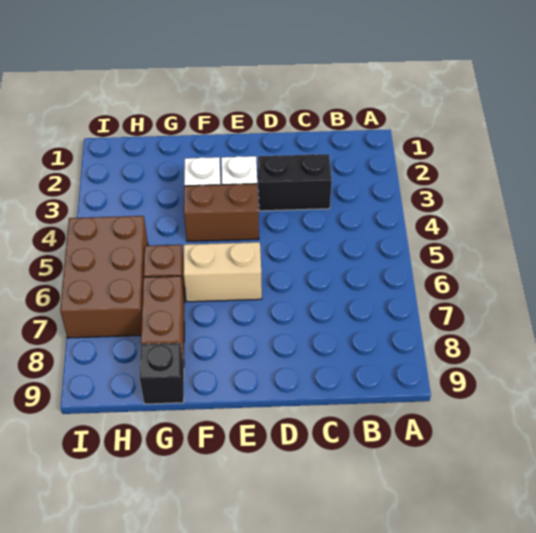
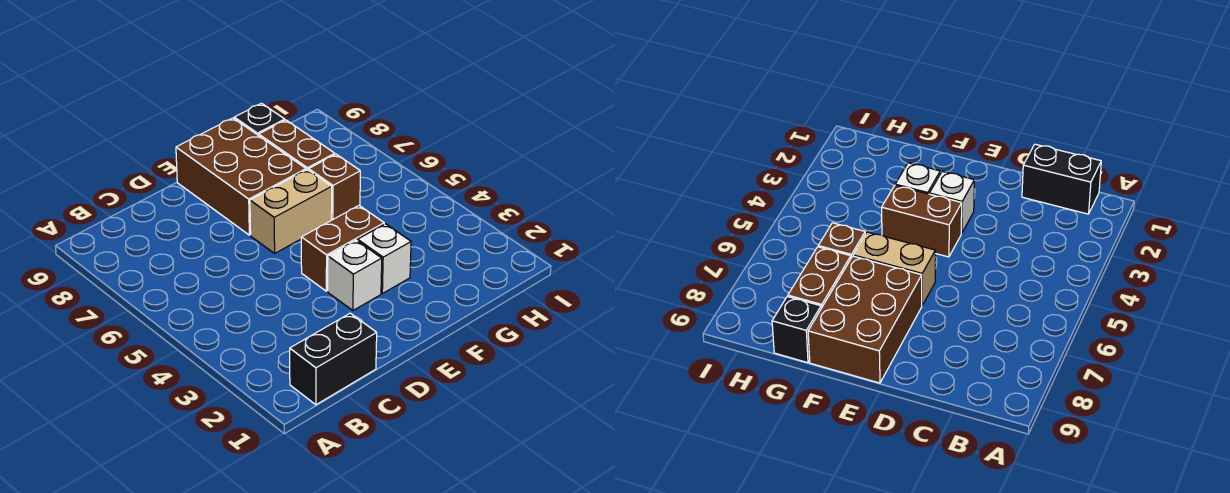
black 1x2 brick [258,154,332,211] -> black 1x2 brick moved to [290,313,377,405]
brown 2x3 brick [60,216,148,338] -> brown 2x3 brick moved to [176,118,306,235]

